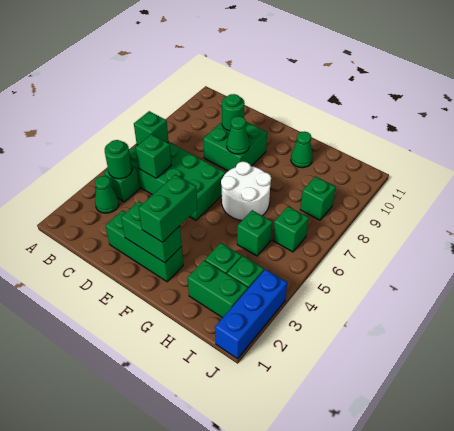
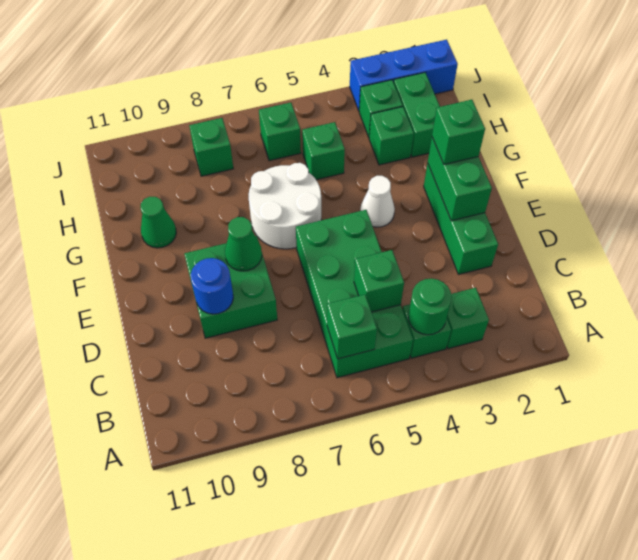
green 1x1 cone [95,176,119,213] -> green 1x1 brick [447,288,489,349]
green 1x1 round brick [222,94,245,131] -> blue 1x1 round brick [191,258,233,314]
green 1x2 brick [139,174,198,242] -> green 1x1 brick [432,100,485,165]
none -> white 1x1 cone [360,176,395,227]

